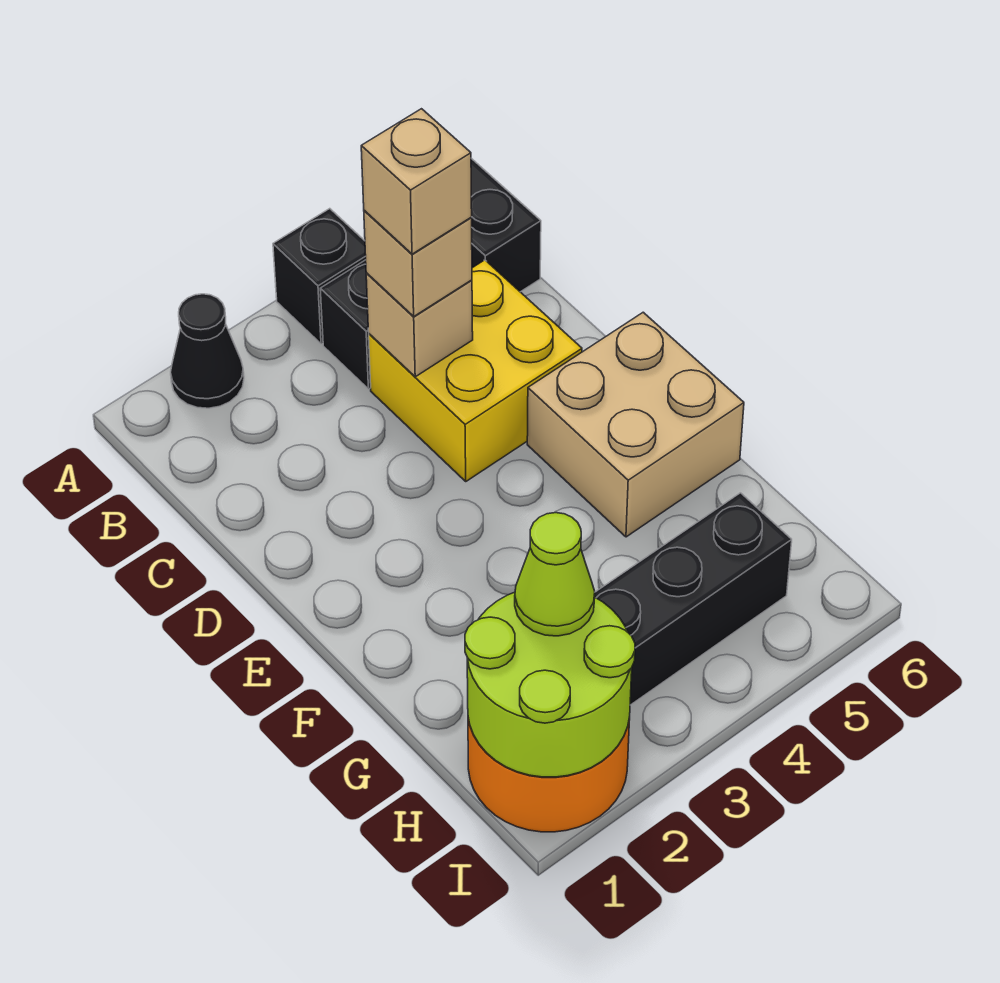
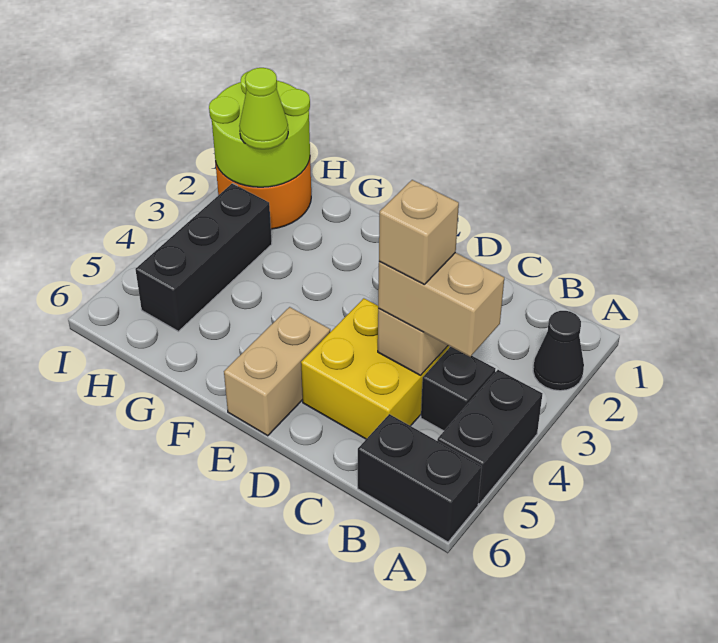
black 1x1 brick [273,209,366,344] -> black 1x2 brick [437,370,542,504]
tan 1x1 brick [364,210,472,316] -> tan 1x2 brick [378,252,504,357]
tan 2x2 brick [527,312,744,537] -> tan 1x2 brick [224,307,330,436]

